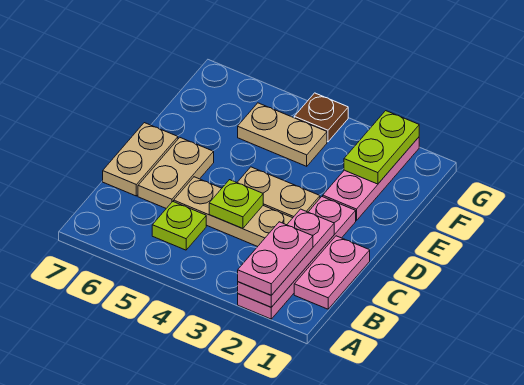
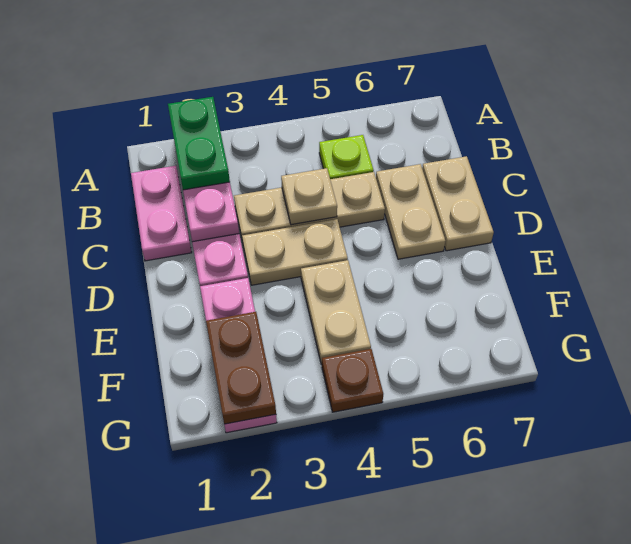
pink 1x2 plate [238,222,313,295] -> green 1x2 plate [168,97,230,190]
lime 1x1 plate [209,180,263,229] -> tan 1x1 plate [281,168,337,225]
lime 1x2 plate [344,111,419,184] -> brown 1x2 plate [206,312,276,424]
tan 1x2 plate [238,103,327,166] -> tan 1x2 plate turned to [301,260,371,364]

